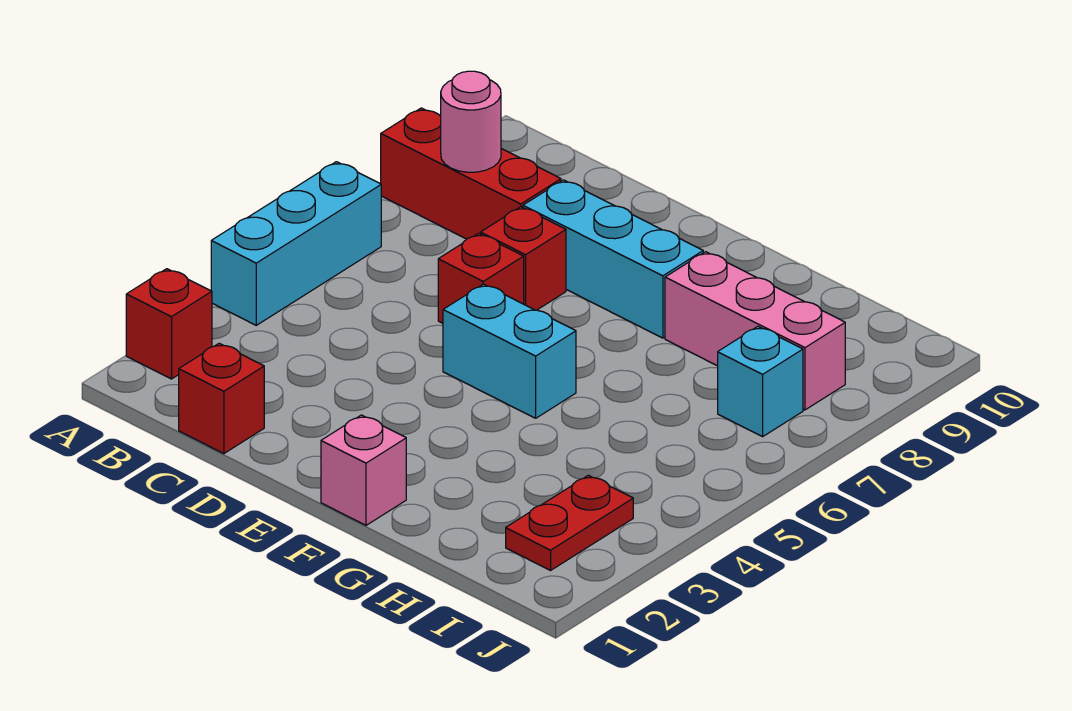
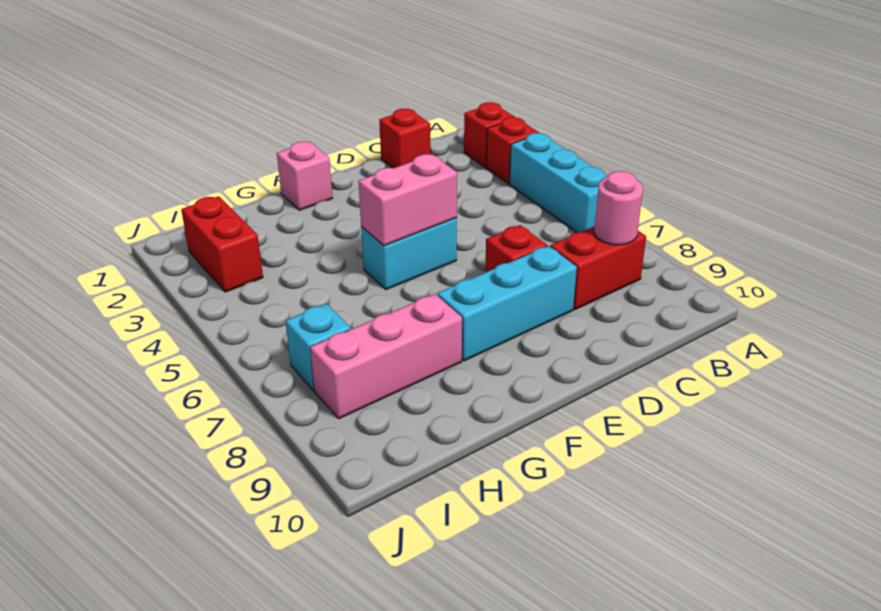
red 1x3 brick [381,108,561,239] -> red 1x2 brick [550,226,646,309]
red 1x1 brick [438,233,524,323] -> red 1x1 brick moved to [486,117,539,184]
none -> pink 1x2 brick [358,154,457,246]
red 1x2 plate [506,475,633,570] -> red 1x2 brick [181,196,263,292]

